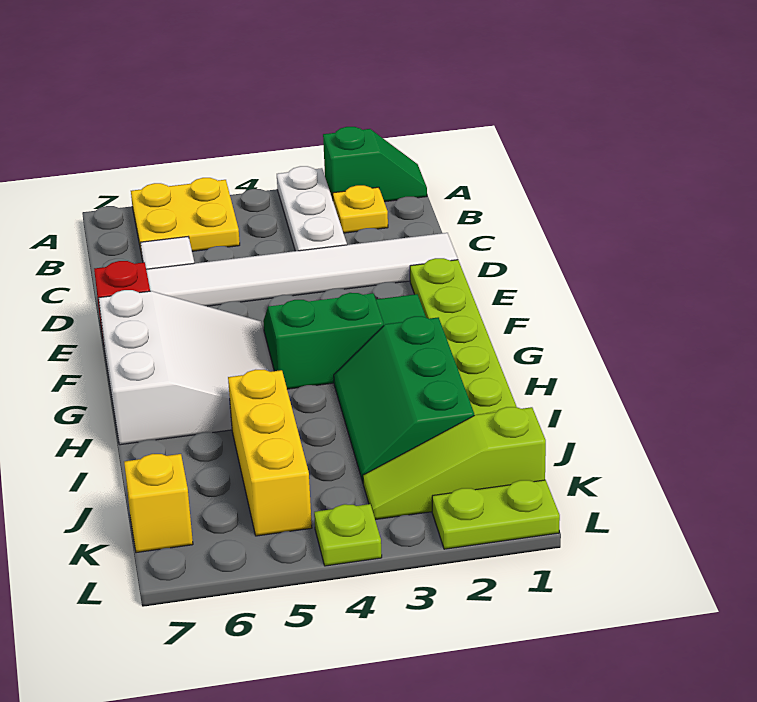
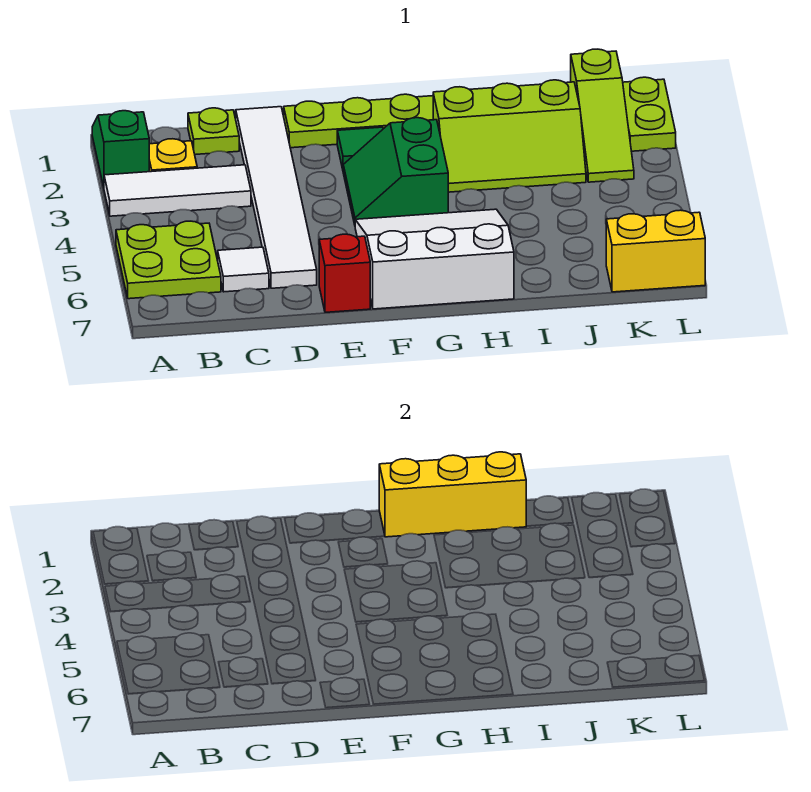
white 1x3 plate [277,166,347,251] -> white 1x3 tile [104,165,251,216]
yellow 2x2 plate [131,178,240,255] -> lime 2x2 plate [116,221,221,299]
green 2x3 slope [334,316,474,482] -> lime 2x3 slope [433,80,586,192]
yellow 1x3 brick [228,370,312,536] -> yellow 1x3 brick moved to [379,452,526,537]
yellow 1x1 brick [124,454,193,553] -> yellow 1x2 brick [606,210,705,292]
lime 1x1 plate [314,504,382,566] -> lime 1x1 plate moved to [188,108,239,155]

